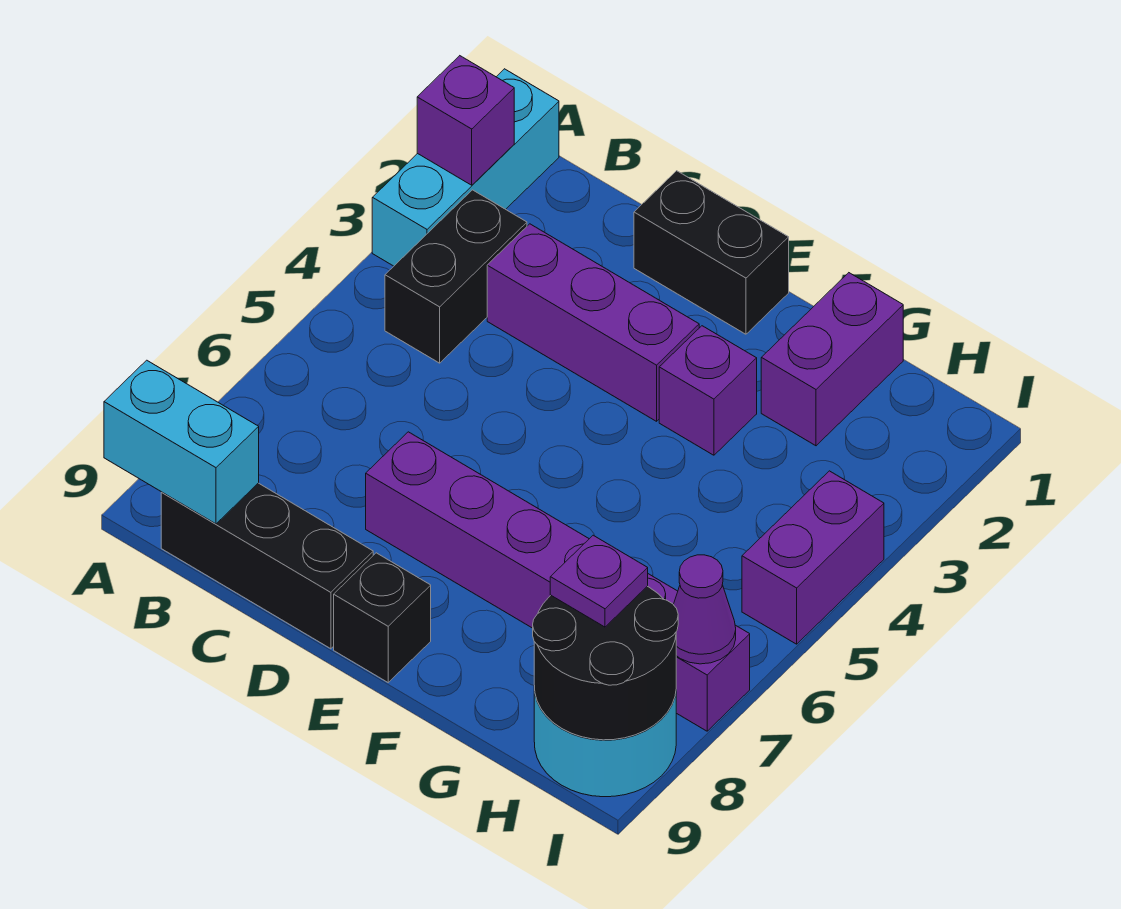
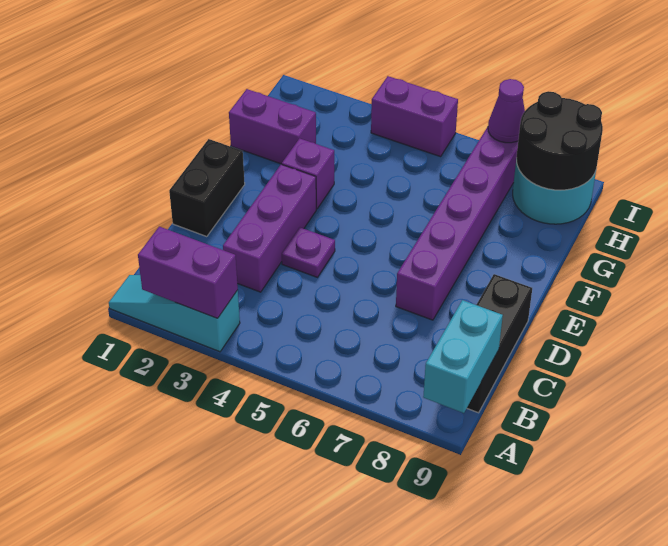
cyan 1x3 brick [372,69,559,266] -> cyan 1x3 slope [109,275,240,352]
purple 1x1 brick [417,56,514,185] -> purple 1x2 brick [138,227,238,318]
black 1x2 brick [385,190,527,363] -> none
black 1x1 brick [334,553,431,682] -> none
purple 1x1 plate [550,535,648,627] -> purple 1x1 plate moved to [282,227,335,277]

